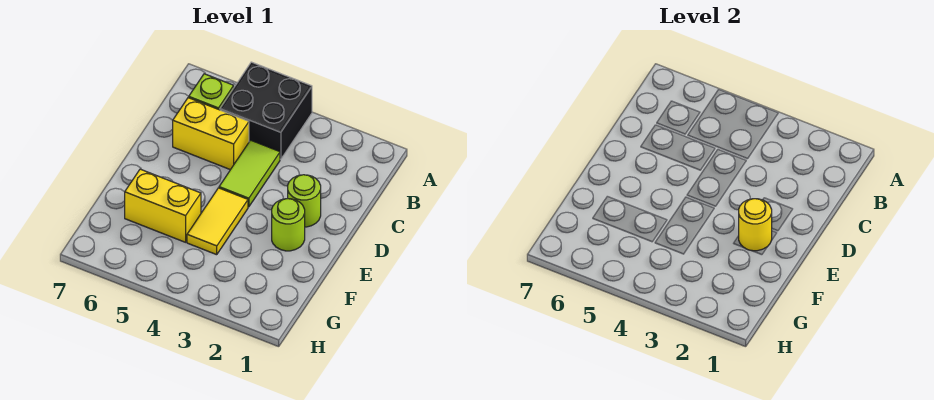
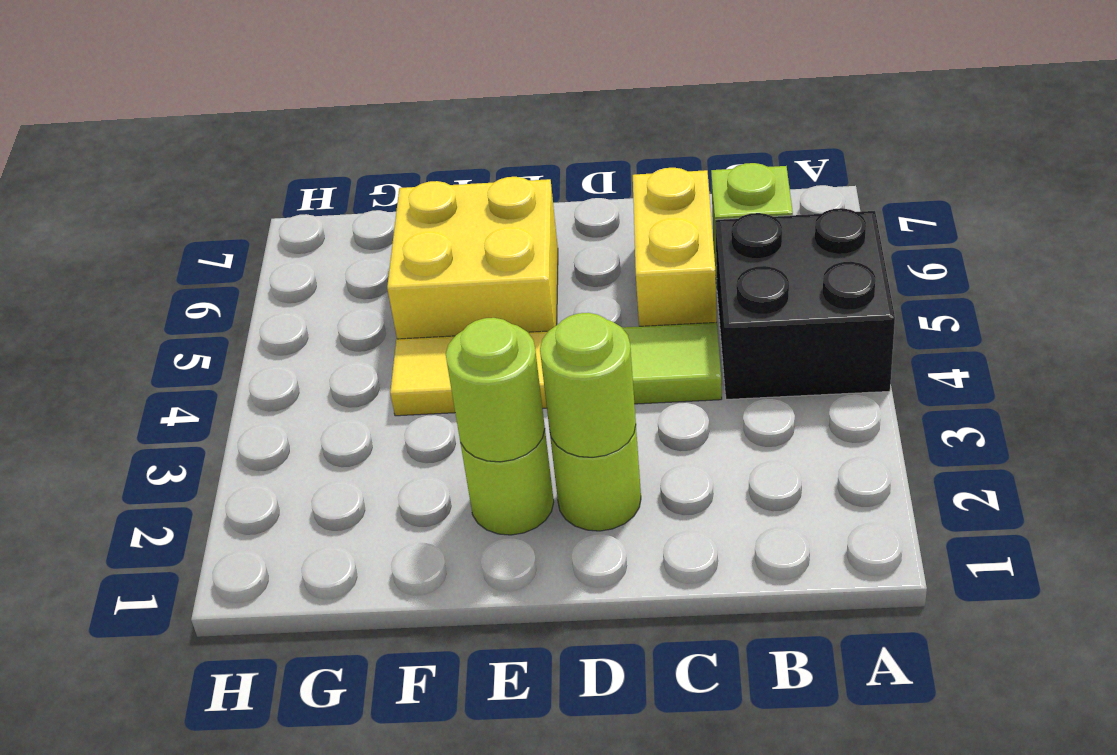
none -> lime 1x1 round brick [540,313,636,457]
yellow 1x1 round brick [739,199,772,251] -> lime 1x1 round brick [446,318,545,462]
yellow 1x2 brick [125,169,201,242] -> yellow 2x2 brick [387,177,558,339]

